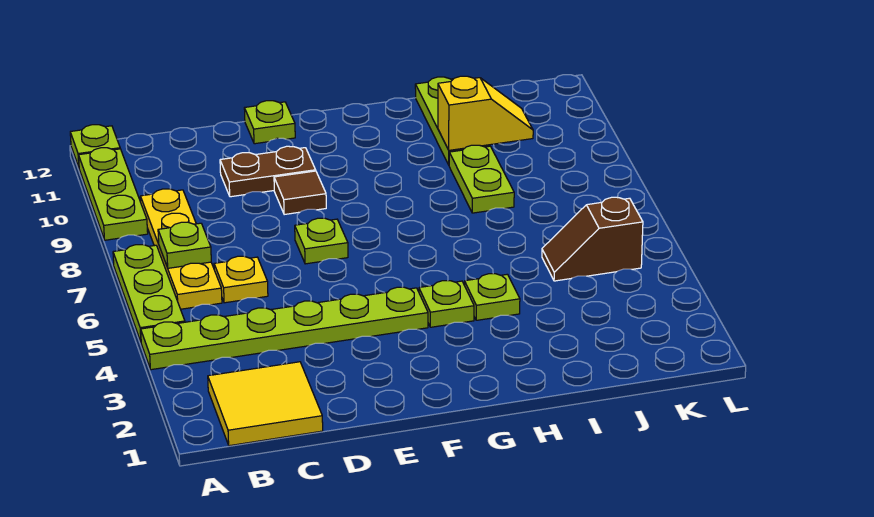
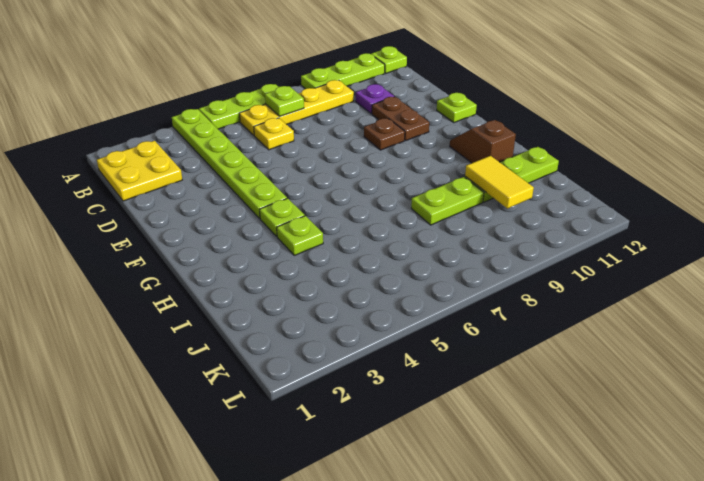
yellow 2x2 tile [208,362,323,446] -> yellow 2x2 plate [97,141,182,201]
none -> purple 1x1 plate [356,84,394,114]
lime 1x1 plate [295,218,348,264] -> none
brown 1x1 tile [274,171,326,215] -> brown 1x1 plate [364,118,405,150]
yellow 1x2 slope [438,76,533,150] -> yellow 1x2 tile [465,156,534,209]
brown 1x2 slope [542,197,643,281] -> brown 1x2 slope moved to [450,120,516,163]

